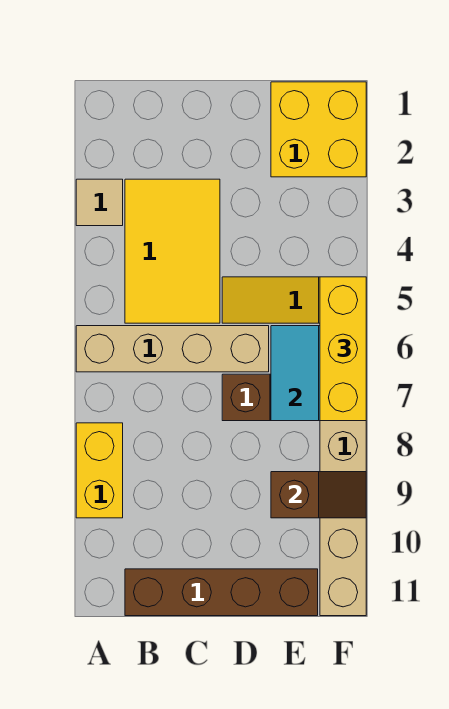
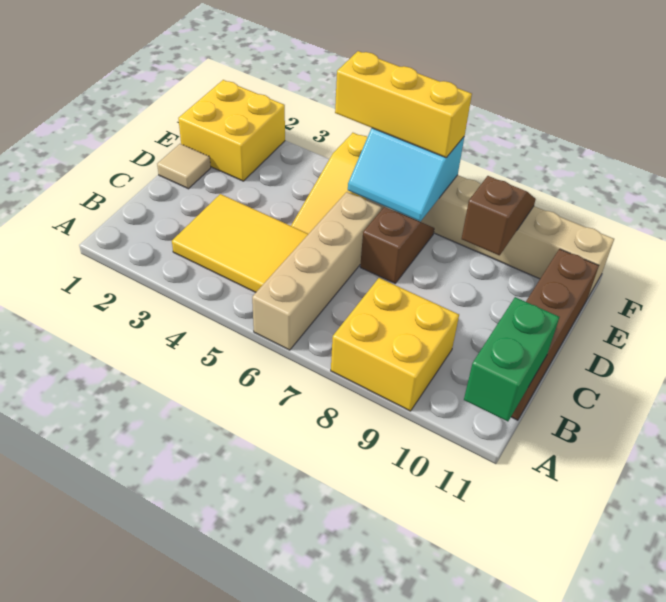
tan 1x1 tile [76,179,123,226] -> tan 1x1 tile moved to [157,144,211,189]
yellow 1x2 brick [76,423,123,518] -> yellow 2x2 brick [331,278,459,411]
none -> green 1x2 brick [464,297,559,421]

